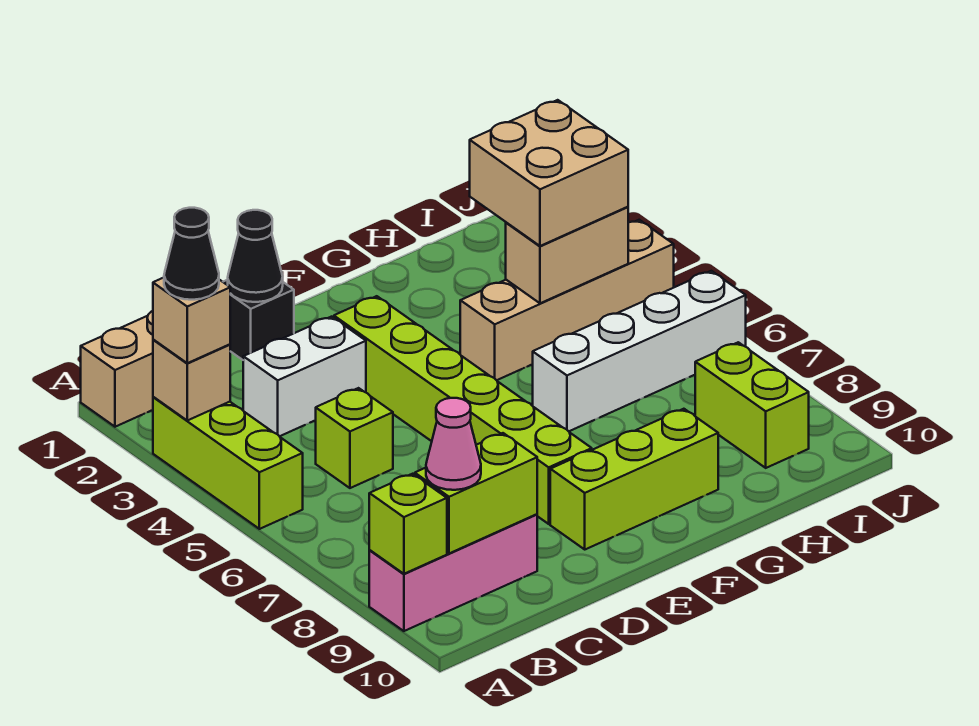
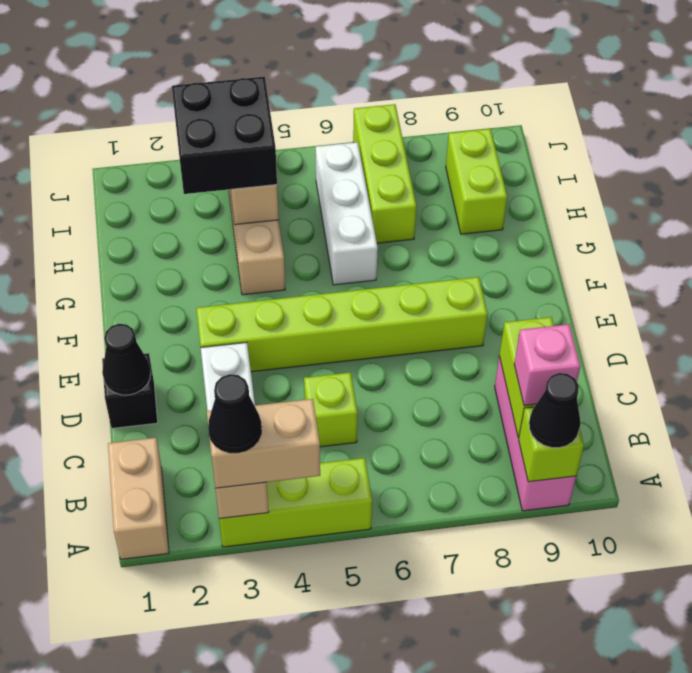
tan 1x1 brick [153,278,230,363] -> tan 1x2 brick [207,399,320,488]
none -> black 1x1 cone [529,373,580,448]
pink 1x1 cone [426,398,481,490] -> pink 1x1 brick [514,324,580,406]
lime 1x3 brick [550,409,718,549] -> lime 1x3 brick moved to [353,104,416,243]
white 1x4 brick [533,271,746,431] -> white 1x3 brick [316,142,378,285]
tan 2x2 brick [470,100,628,246] -> black 2x2 brick [172,77,277,194]
lime 1x2 brick [695,342,809,468] -> lime 1x2 brick turned to [446,129,507,234]

